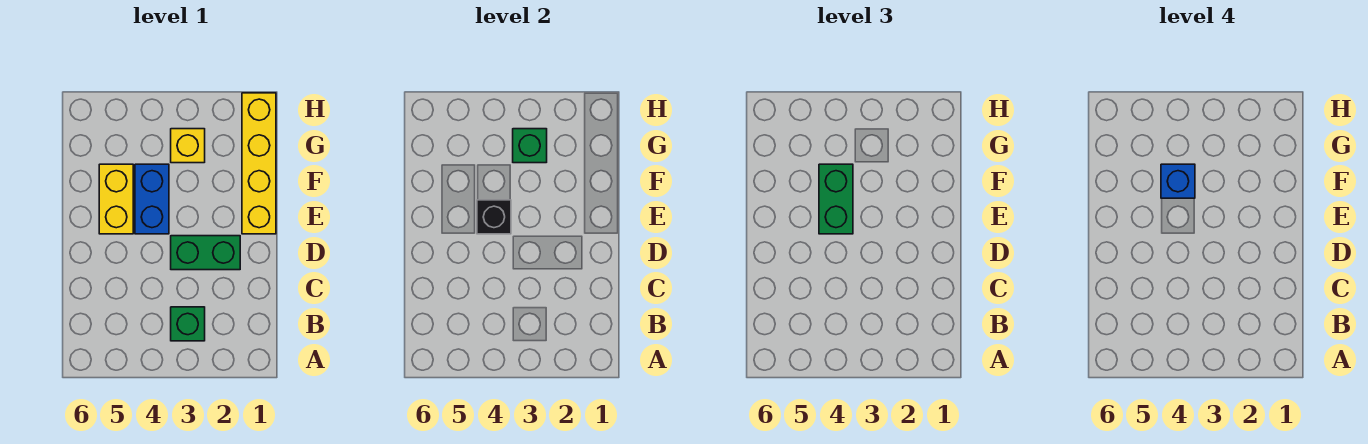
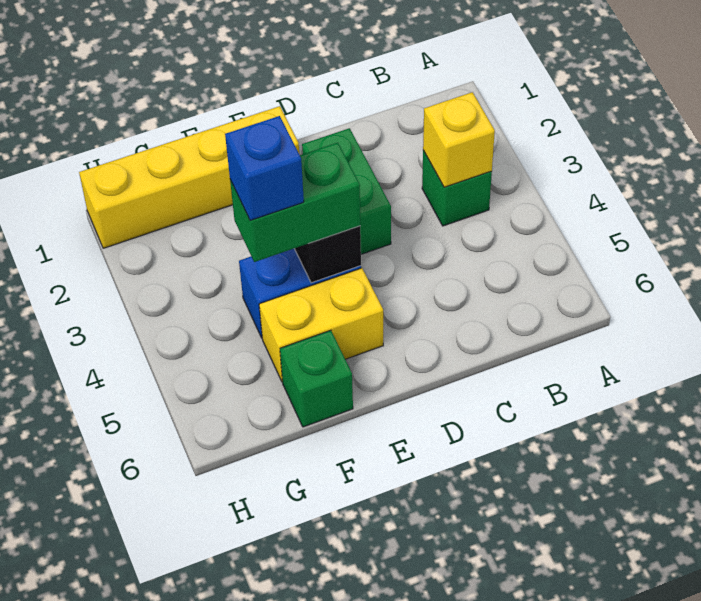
yellow 1x1 brick [171,129,205,163] -> yellow 1x1 brick moved to [423,92,495,187]
green 1x1 brick [513,129,547,163] -> green 1x1 brick moved to [280,330,353,427]

